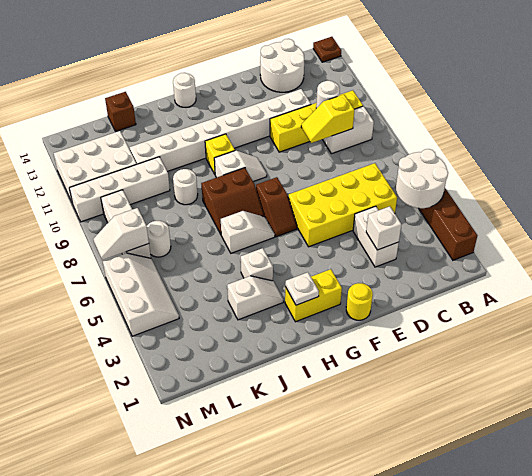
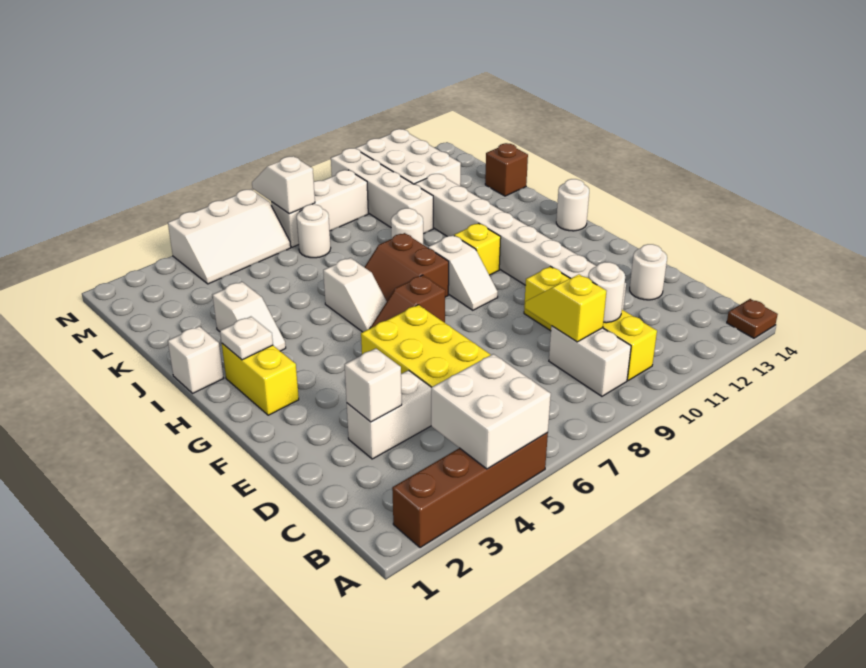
white 2x2 round brick [396,149,448,208] -> white 2x2 brick [431,354,551,469]
white 2x2 round brick [260,39,304,92] -> white 1x1 round brick [630,244,667,300]
yellow 1x1 round brick [346,283,373,320] -> none
white 1x1 brick [241,248,273,281] -> white 1x1 brick moved to [168,326,224,393]

